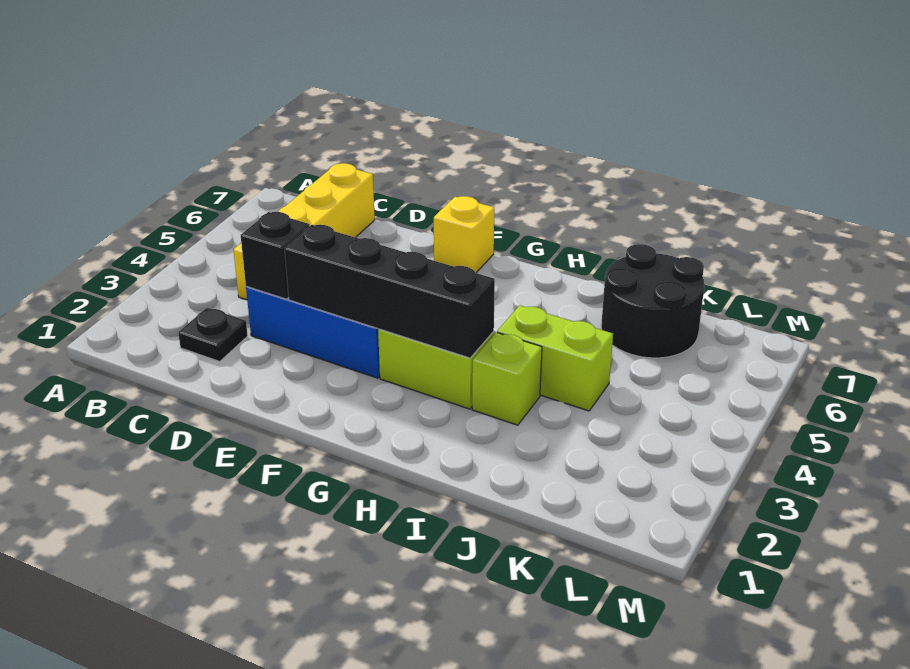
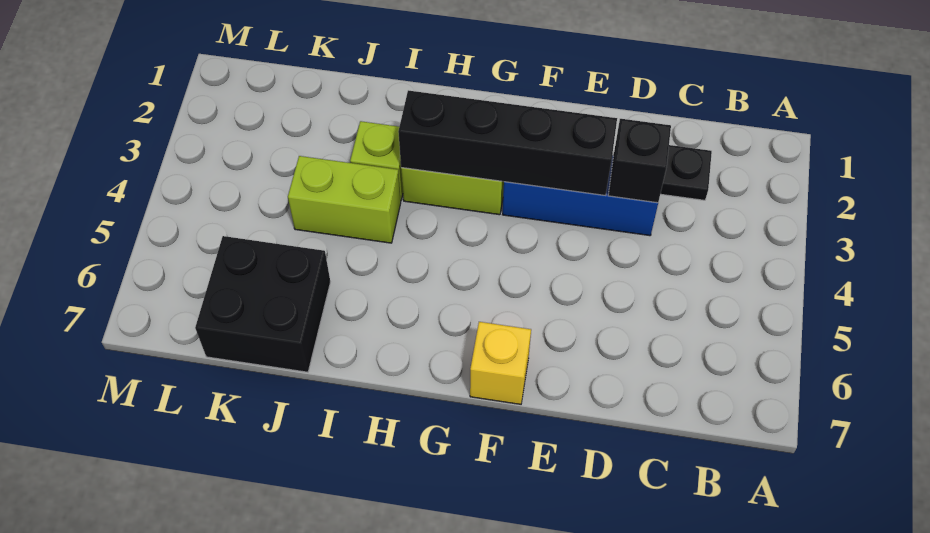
yellow 1x4 brick [233,163,375,300] -> none
black 2x2 round brick [601,244,705,358] -> black 2x2 brick [195,236,330,372]

